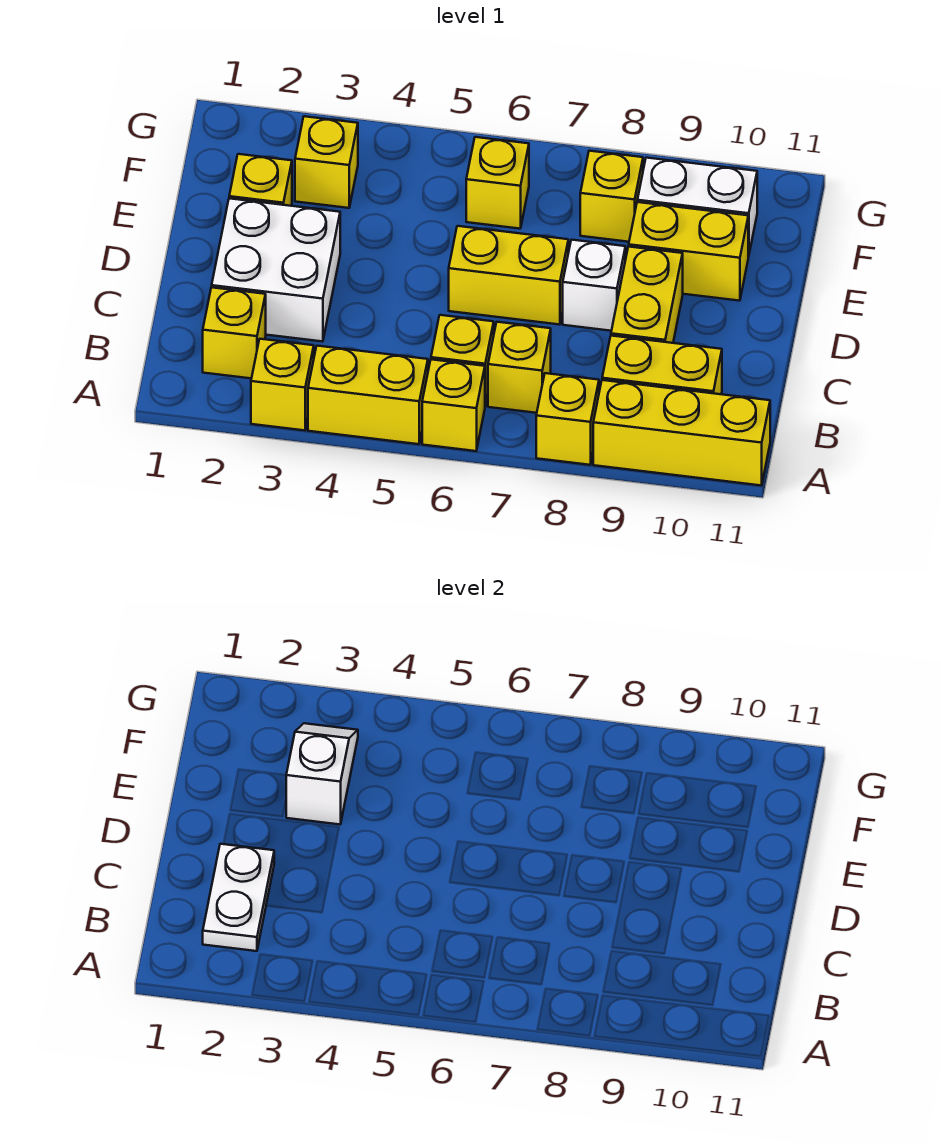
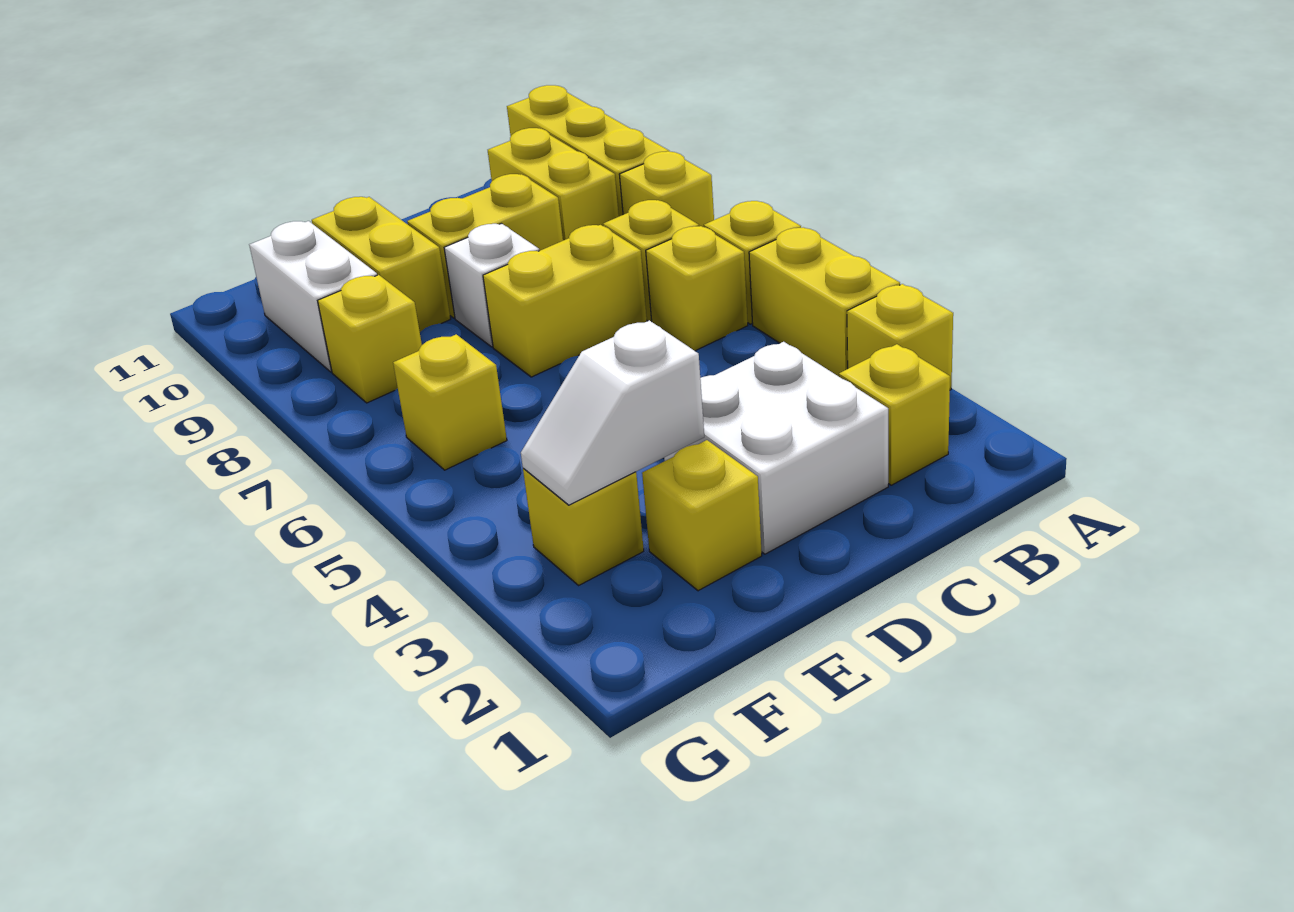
white 1x2 plate [203,844,274,951] -> none
yellow 1x2 brick [449,226,568,325] -> yellow 1x2 brick turned to [483,225,647,377]

